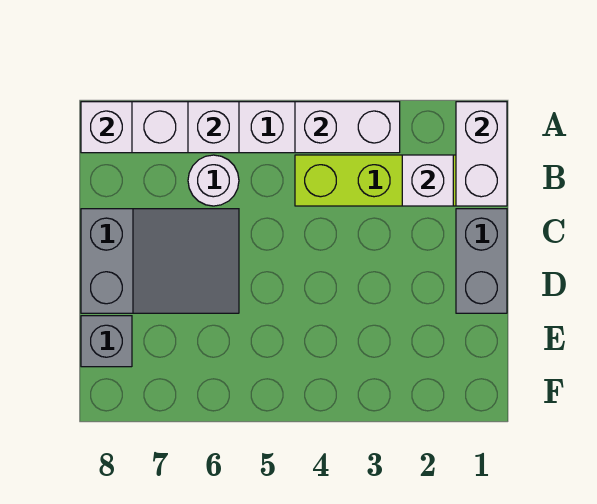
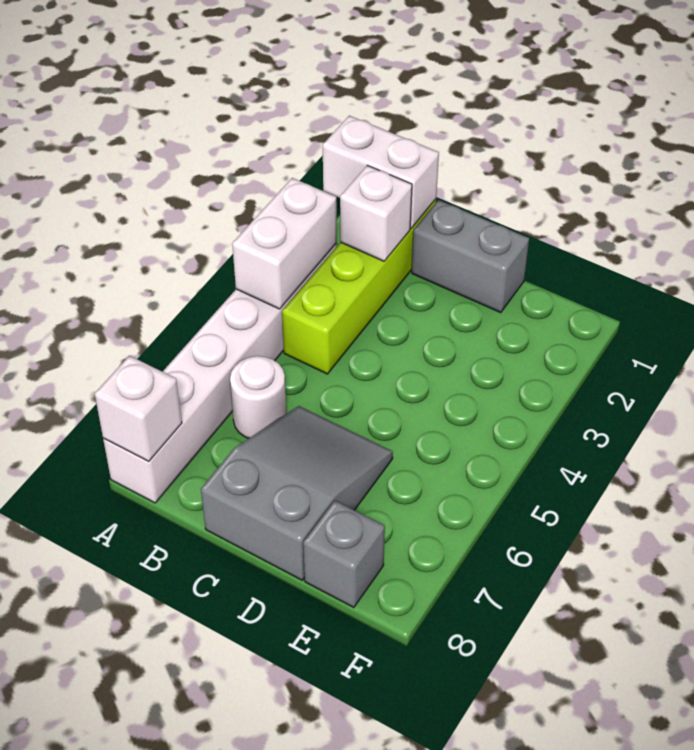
white 1x1 brick [188,102,239,153] -> none

